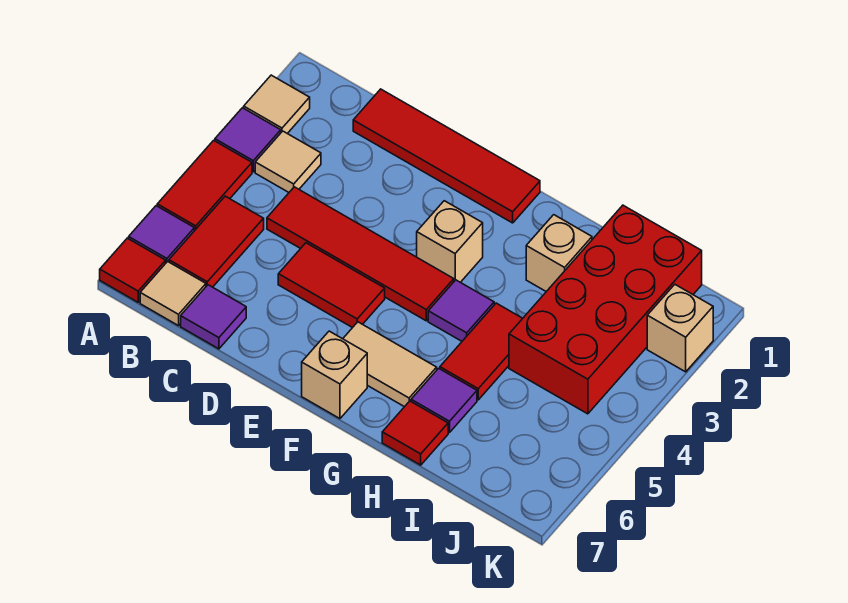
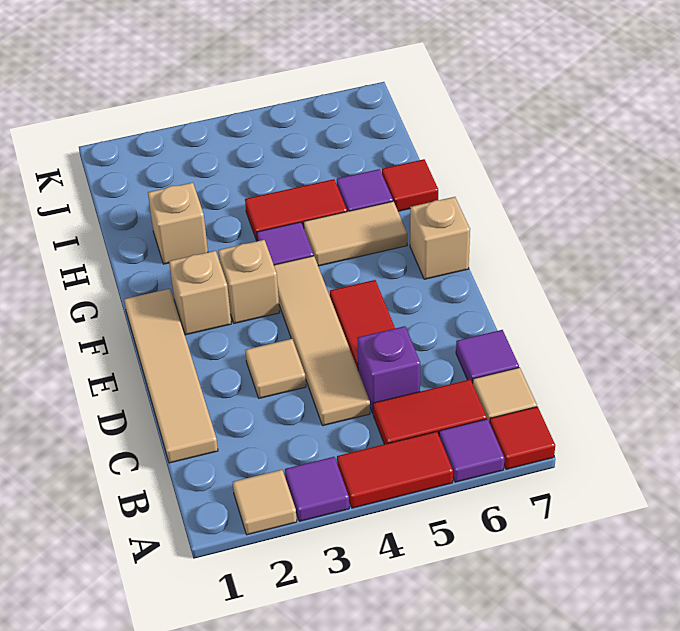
tan 1x1 tile [255,131,321,192] -> tan 1x1 tile moved to [245,339,306,398]
red 1x4 tile [353,89,540,223] -> tan 1x4 tile [124,289,218,463]
red 1x4 tile [267,187,454,321] -> tan 1x4 tile [274,256,370,426]
none -> purple 1x1 brick [357,326,420,413]
tan 1x2 tile [343,322,437,407] -> tan 1x2 tile turned to [304,201,407,266]
red 2x4 brick [509,205,702,414] -> none
tan 1x1 brick [647,285,713,372] -> tan 1x1 brick moved to [169,251,231,335]

